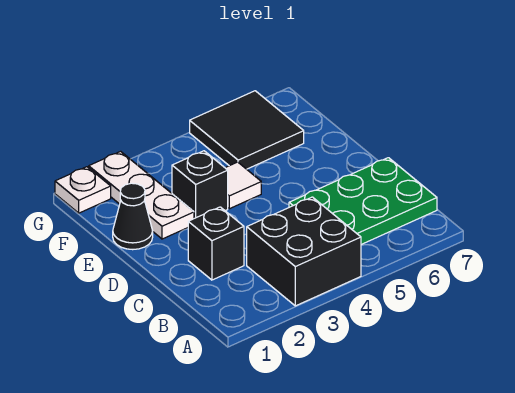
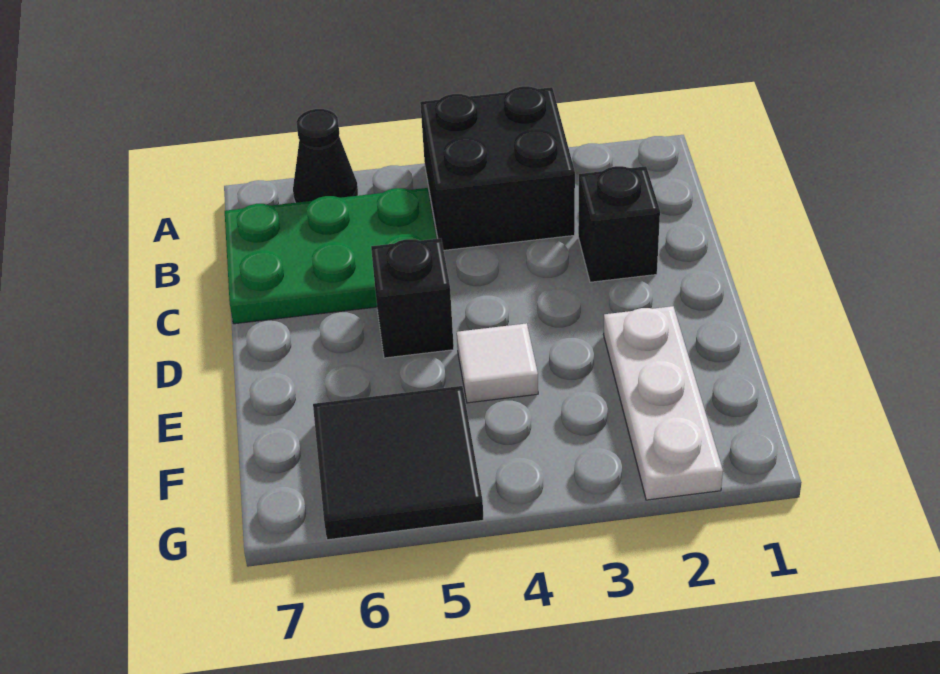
black 1x1 cone [113,183,153,250] -> black 1x1 cone moved to [293,109,358,203]
black 1x1 brick [172,151,228,218] -> black 1x1 brick moved to [371,238,454,358]
white 1x1 plate [55,167,111,213] -> none

